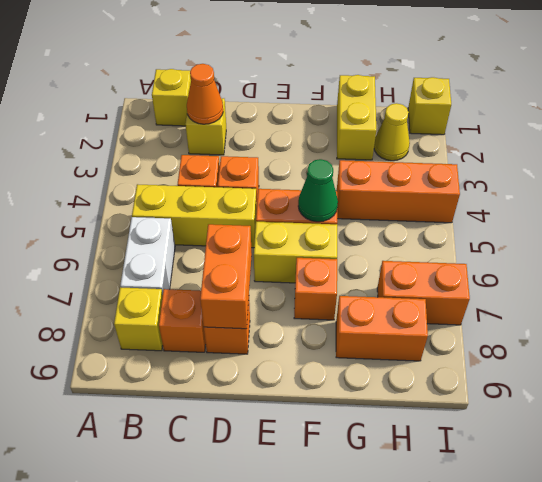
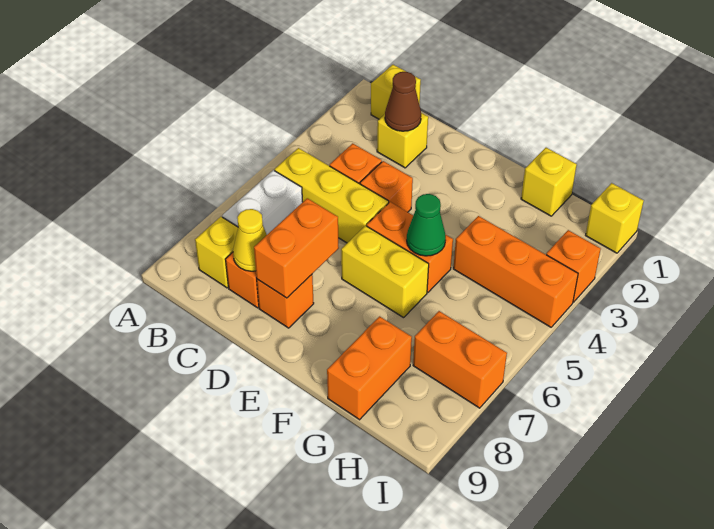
orange 1x1 cone [187,64,223,124] -> brown 1x1 cone [385,72,421,131]
orange 1x1 brick [294,258,337,320] -> orange 1x1 brick moved to [546,230,601,302]
yellow 1x2 brick [337,75,376,160] -> yellow 1x1 brick [521,148,577,216]
orange 1x2 brick [336,296,428,361] -> orange 1x2 brick turned to [327,316,412,420]
yellow 1x1 cone [374,103,410,161] -> yellow 1x1 cone moved to [233,209,267,271]

